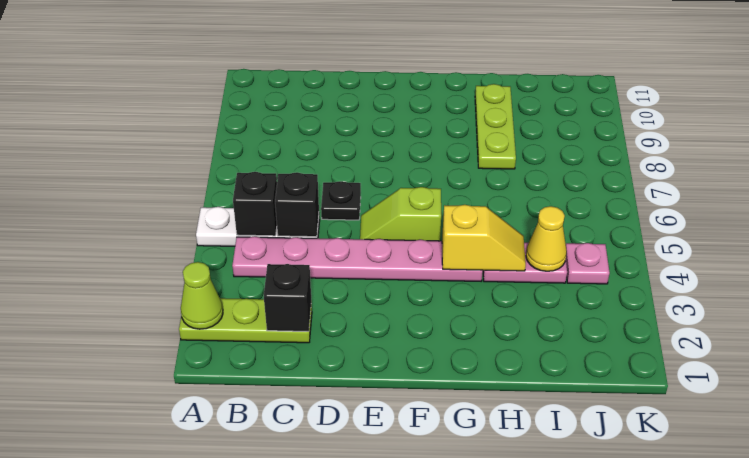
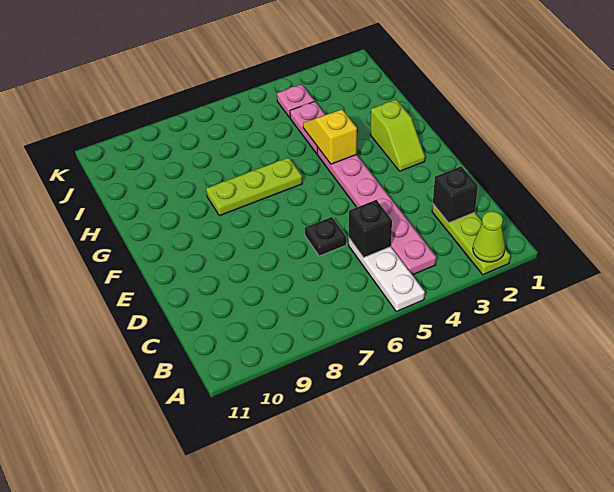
black 1x1 brick [233,172,277,236] -> none
lime 1x2 slope [360,187,441,241] -> lime 1x2 slope moved to [370,100,425,171]
lime 1x3 plate [475,84,516,169] -> lime 1x3 plate moved to [206,157,302,216]
yellow 1x1 cone [526,206,567,271] -> none

